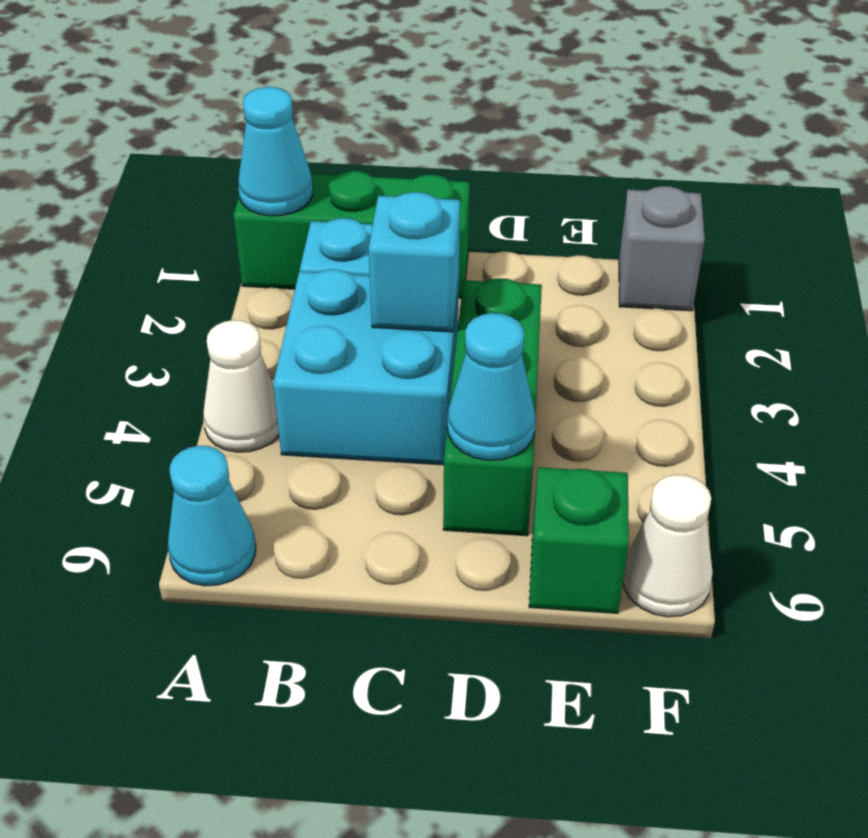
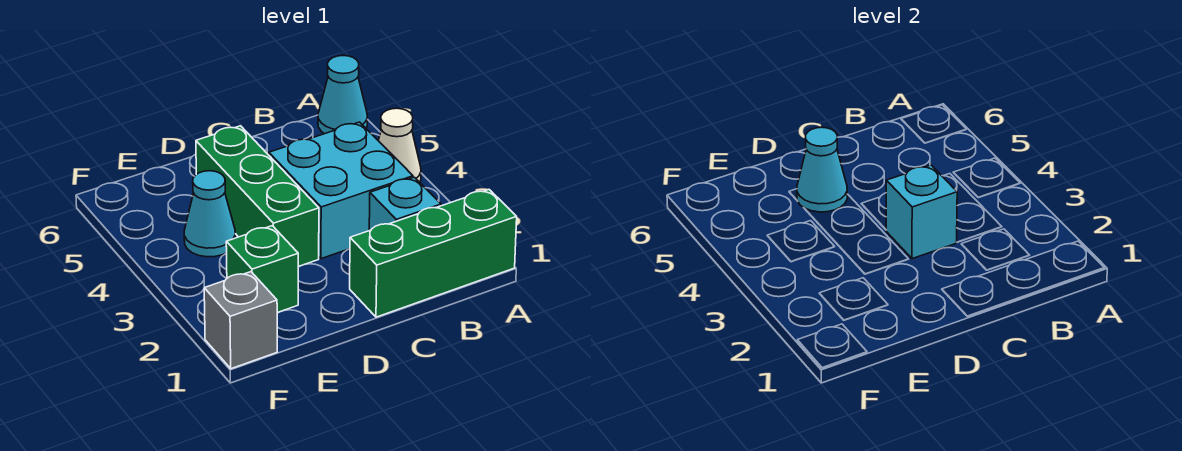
cyan 1x1 cone [238,87,313,216] -> cyan 1x1 cone moved to [184,171,235,257]
green 1x1 brick [529,467,629,613] -> green 1x1 brick moved to [226,226,298,313]
white 1x1 cone [623,475,713,617] -> none

